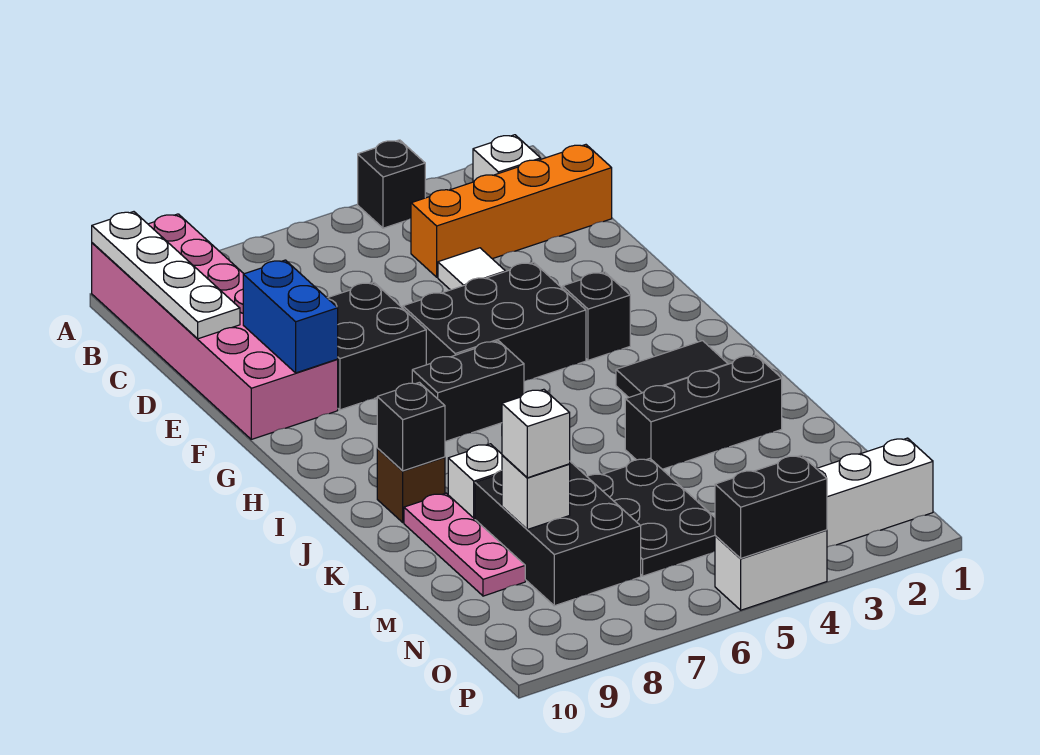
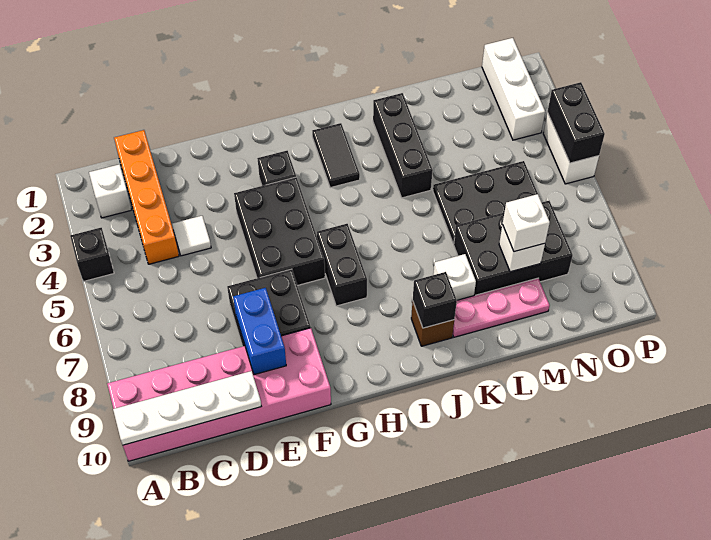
blue 1x2 brick [243,260,338,373] -> blue 1x2 brick turned to [233,288,286,375]

